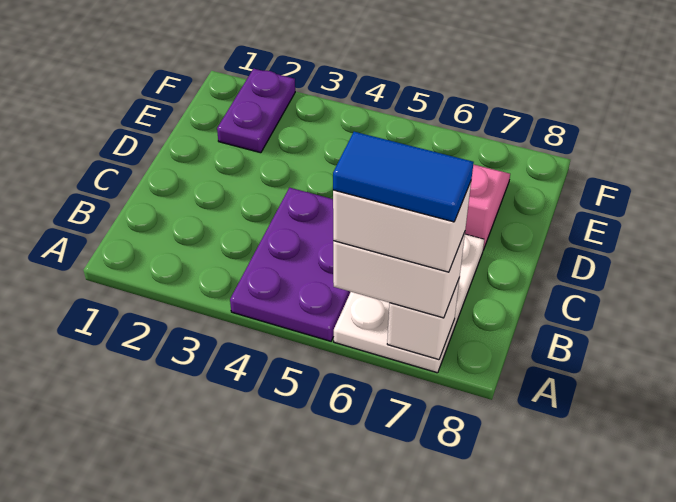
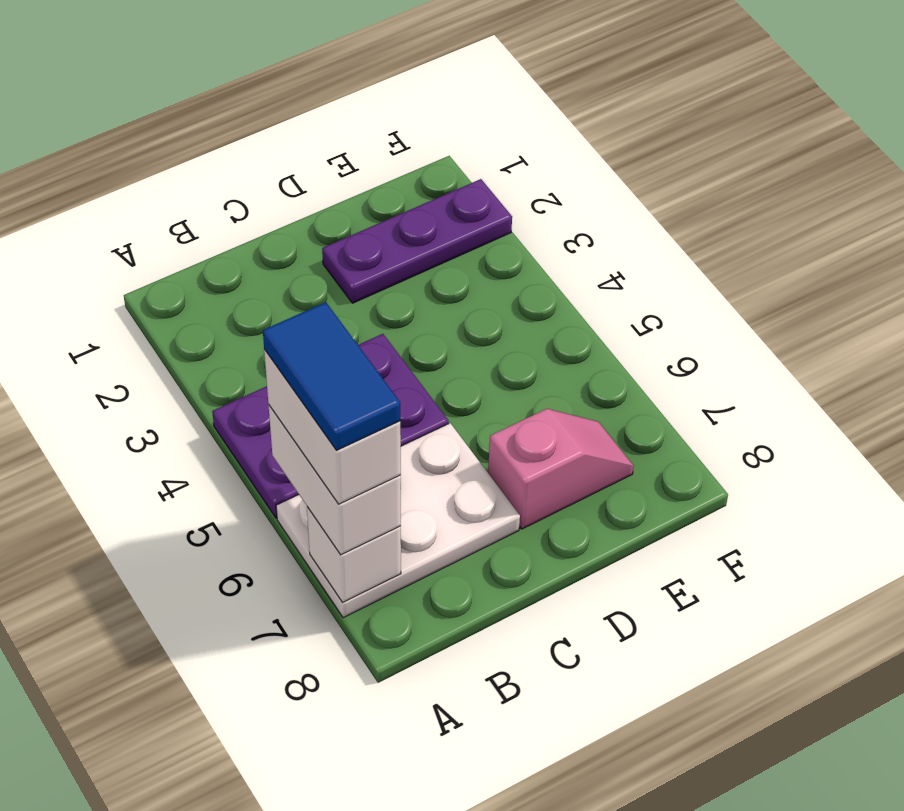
purple 1x2 plate [217,69,295,153] -> purple 1x3 plate [322,179,512,303]

